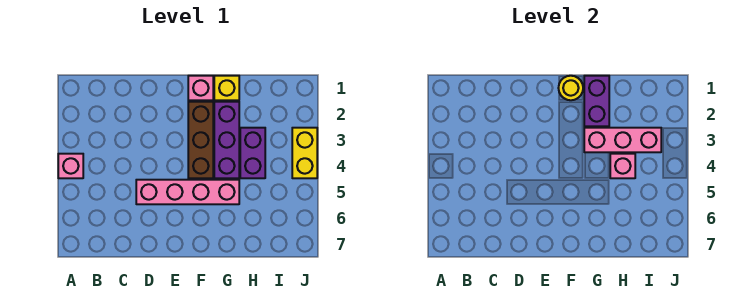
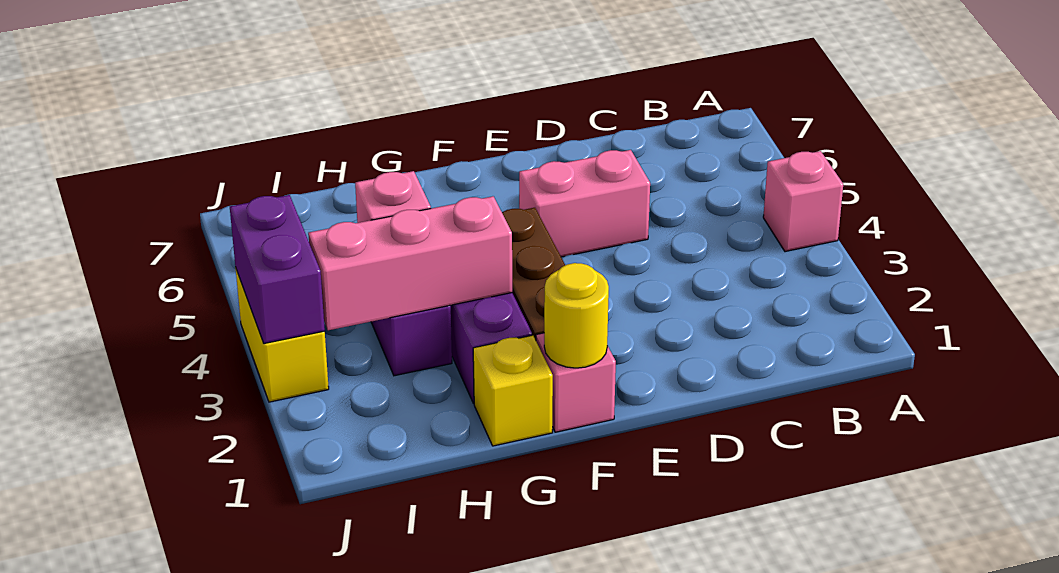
pink 1x4 brick [136,180,239,204] -> pink 1x2 brick [519,150,650,257]
purple 1x2 brick [584,76,609,126] -> purple 1x2 brick moved to [230,195,325,344]

